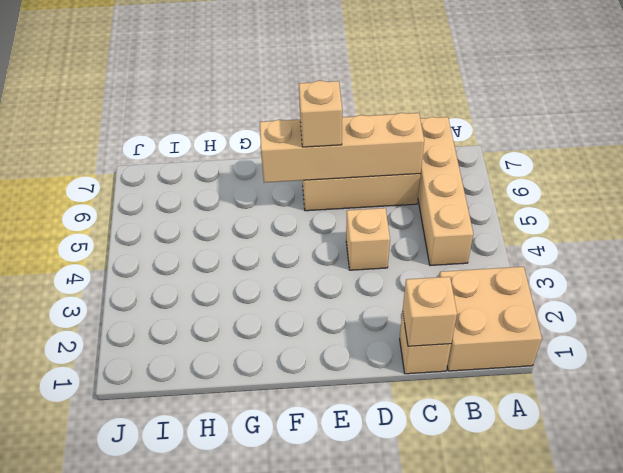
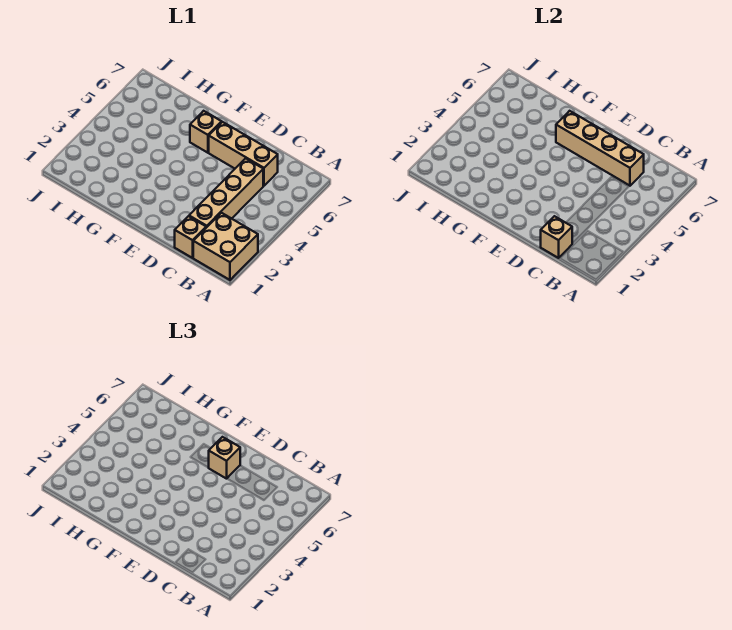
tan 1x4 brick [418,117,473,266] -> tan 1x4 brick moved to [189,158,263,228]
tan 1x1 brick [346,208,390,270] -> tan 1x1 brick moved to [190,111,221,153]

